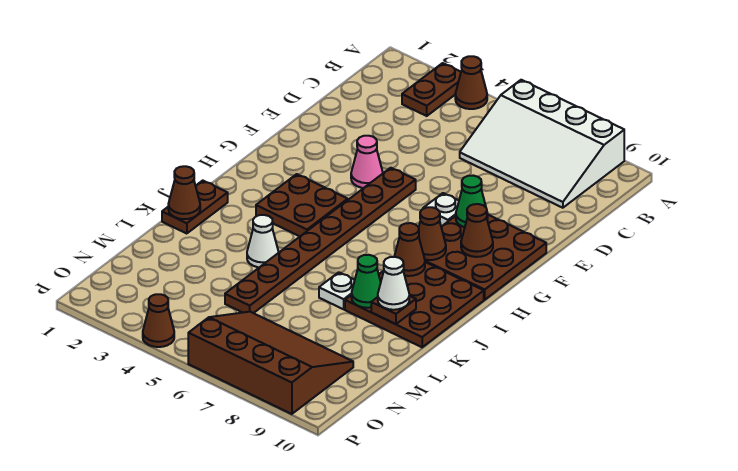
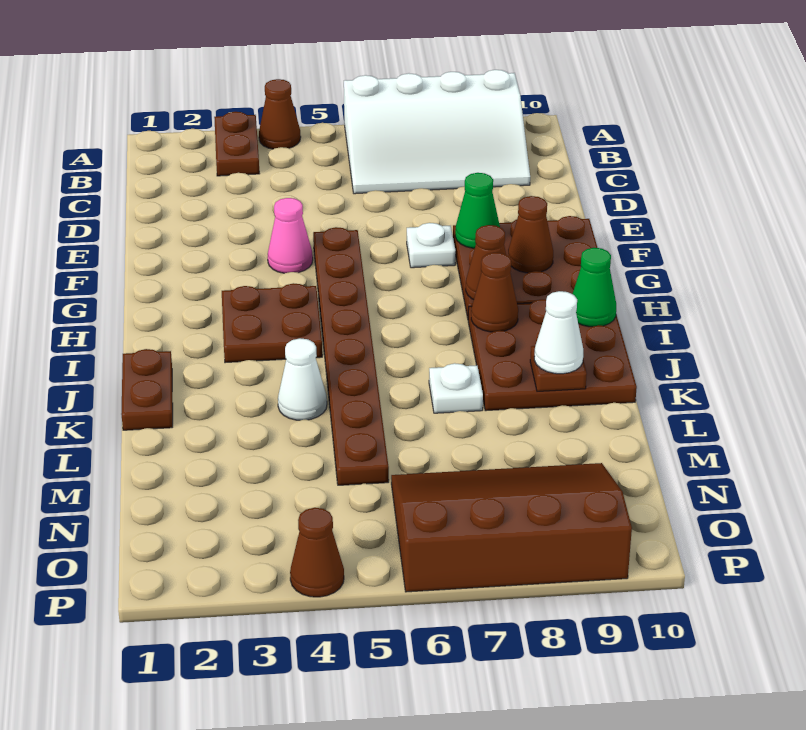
brown 1x1 cone [168,166,200,219] -> none
green 1x1 cone [352,255,381,308] -> green 1x1 cone moved to [573,248,616,327]

